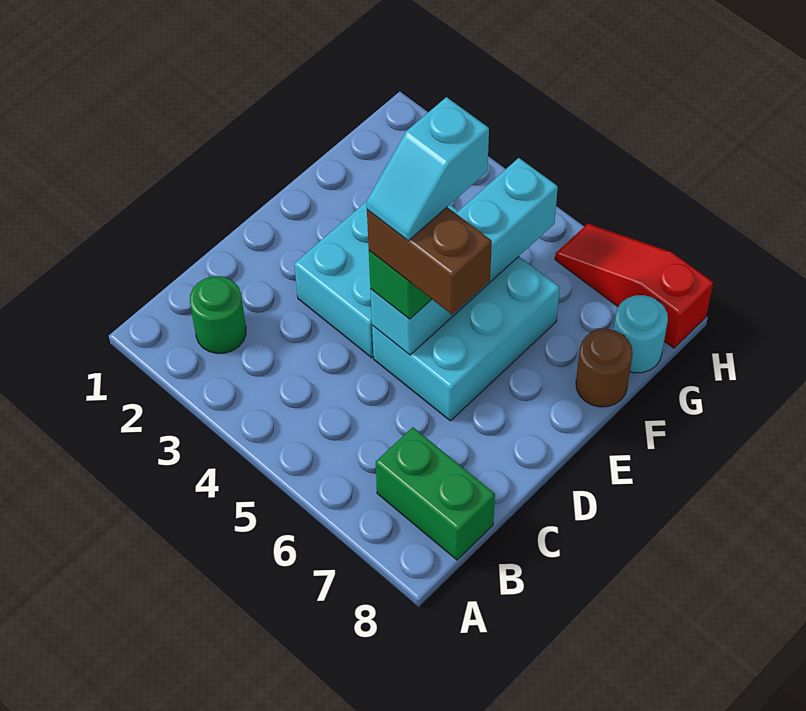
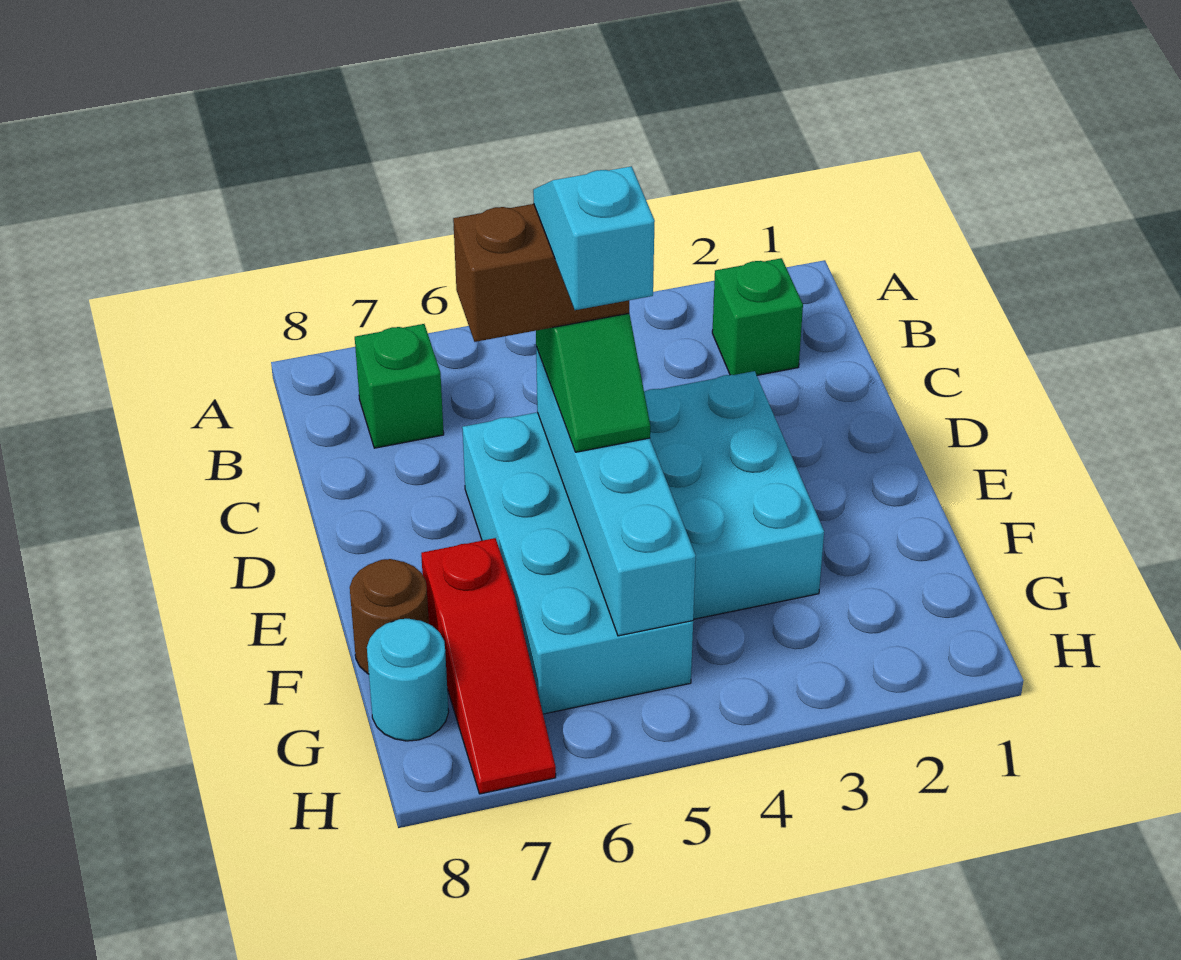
green 1x1 round brick [190,276,246,353] -> green 1x1 brick [712,258,803,375]
green 1x2 brick [376,427,495,560] -> green 1x1 brick [355,324,444,448]
cyan 2x3 brick [372,257,560,421] -> cyan 2x4 brick [462,412,693,714]
red 1x3 slope [555,224,713,348] -> red 1x3 slope turned to [421,538,556,794]

